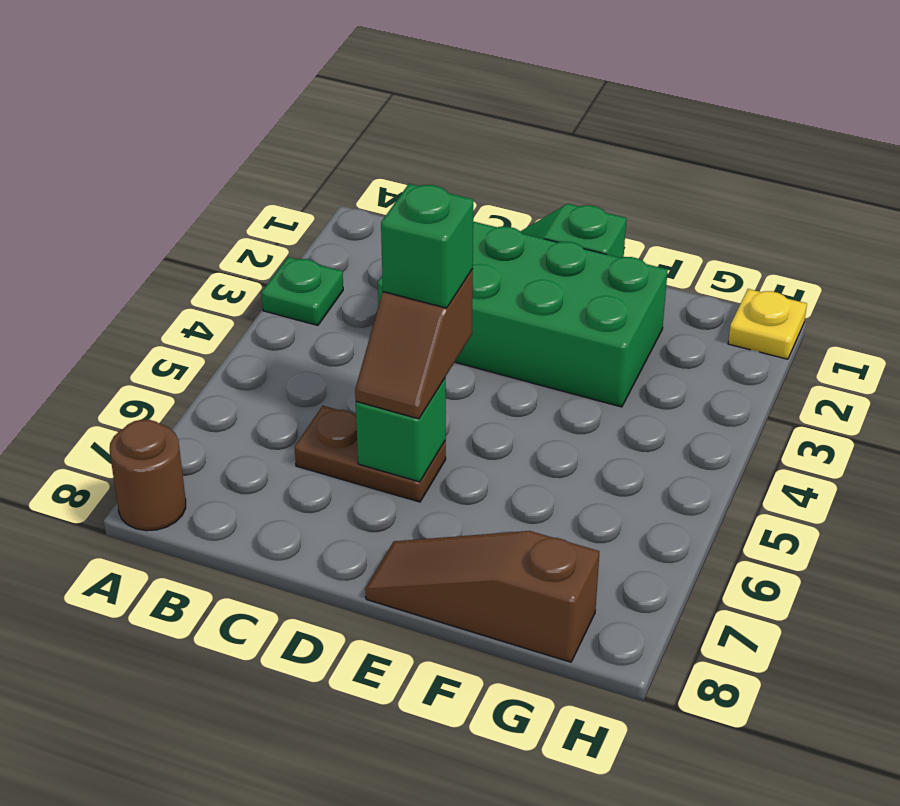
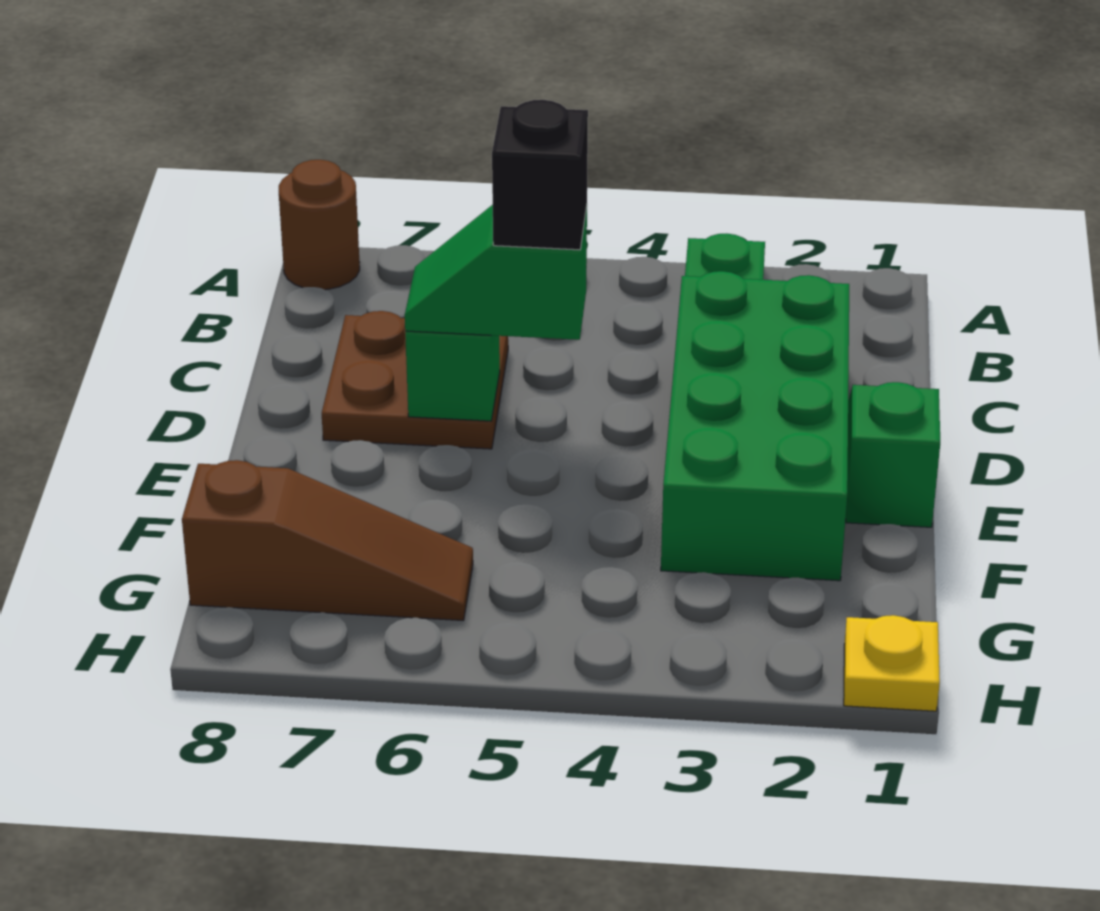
brown 1x2 plate [295,406,446,502] -> brown 2x2 plate [322,311,508,449]
brown 1x2 slope [355,269,473,419] -> green 1x2 slope [405,205,587,340]
green 1x1 brick [381,184,473,308] -> black 1x1 brick [492,100,588,250]
brown 1x3 slope [365,531,600,662] -> brown 1x3 slope turned to [182,460,473,620]

